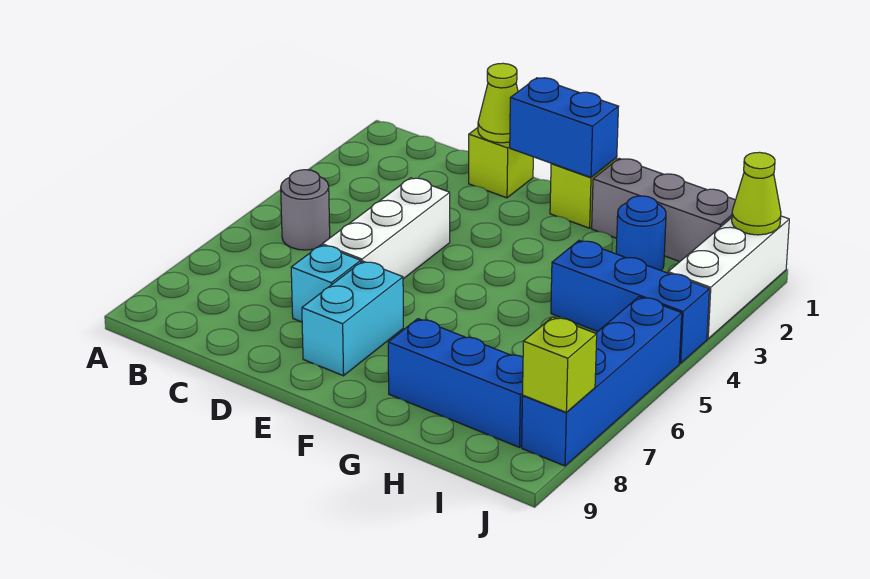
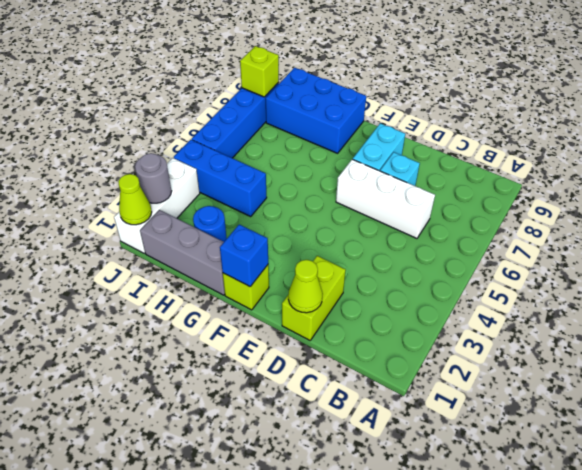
grey 1x1 round brick [281,170,330,250] -> grey 1x1 round brick moved to [135,153,171,203]
lime 1x1 brick [469,128,533,198] -> lime 1x2 brick [282,256,346,340]
white 1x3 brick [322,178,450,279] -> white 1x3 brick turned to [336,159,435,238]
blue 1x2 brick [510,78,619,177] -> blue 1x1 brick [220,225,268,287]
blue 1x3 brick [388,319,523,447] -> blue 2x3 brick [266,68,366,153]

